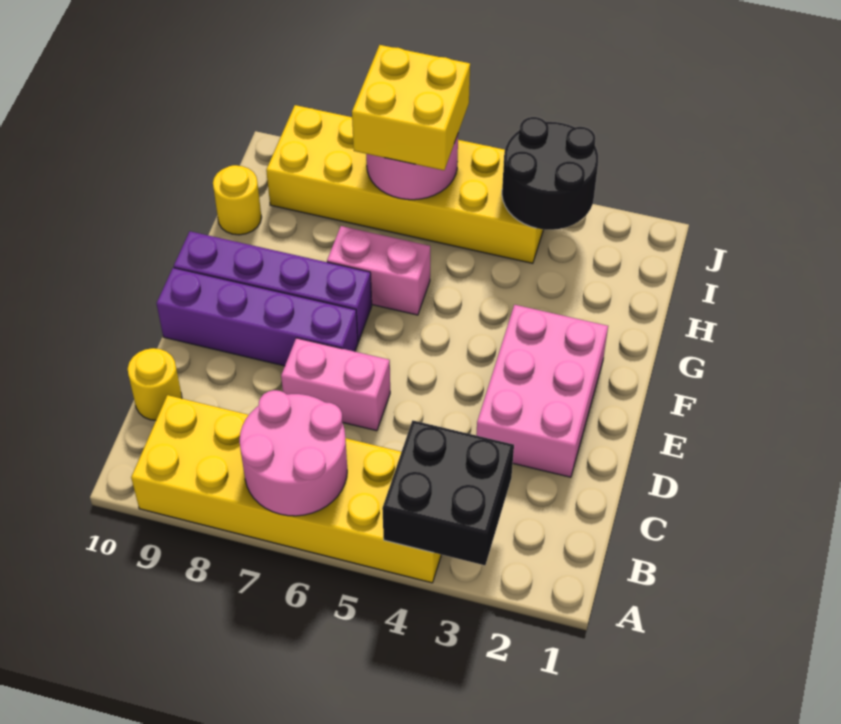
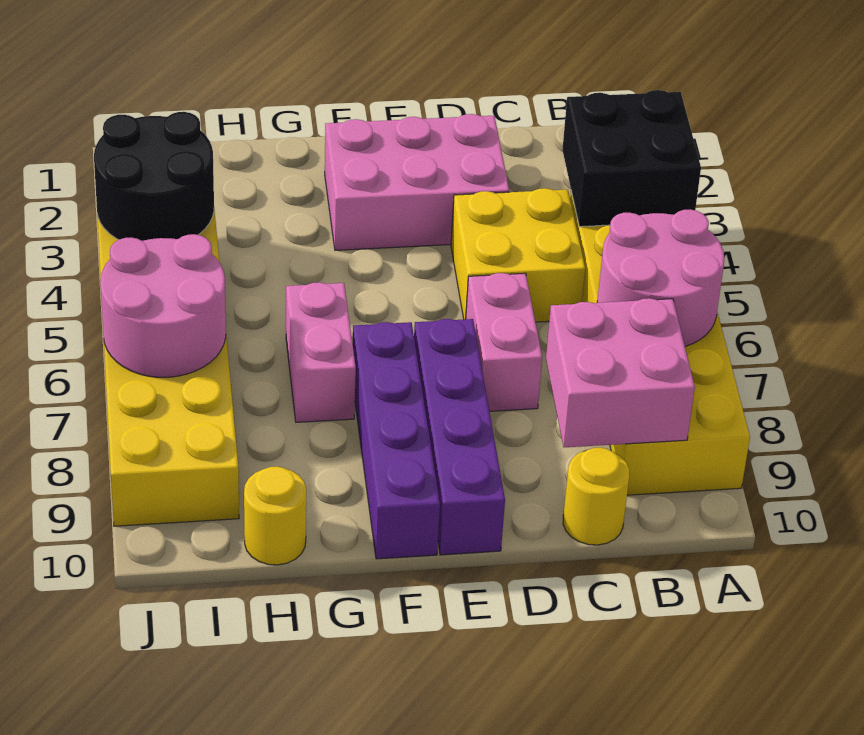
none -> pink 2x2 brick [546,298,695,447]
yellow 2x2 brick [352,45,470,170] -> yellow 2x2 brick moved to [451,188,585,322]

